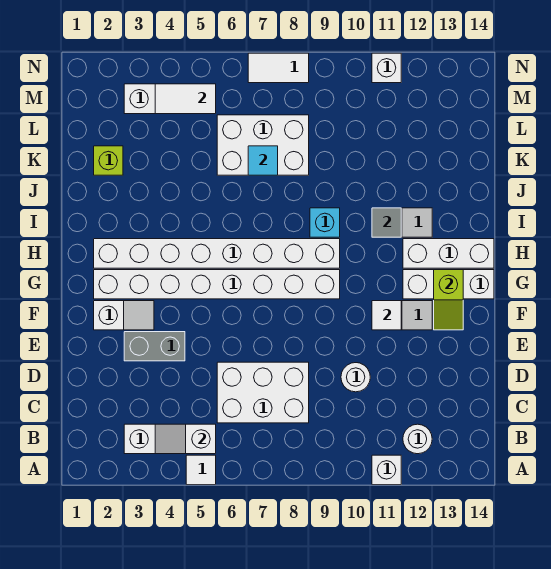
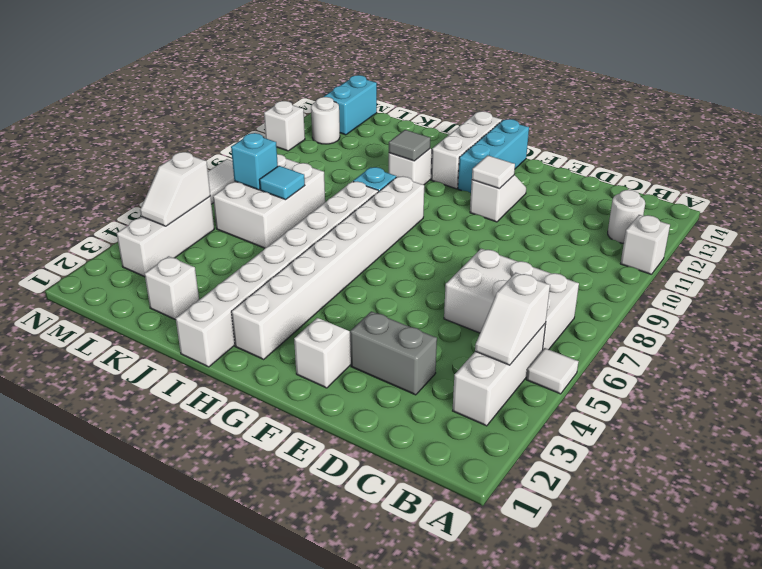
white 2x3 brick [217,362,309,423] -> white 2x3 brick turned to [444,249,579,349]
white 1x1 round brick [341,363,370,392] -> white 1x1 round brick moved to [311,97,340,144]
grey 1x2 brick [124,332,185,361] -> grey 1x2 brick turned to [350,311,437,395]
lime 1x2 slope [434,270,463,330] -> none
white 1x8 brick [94,270,340,299] -> white 1x8 brick moved to [176,181,379,367]
white 1x3 brick [403,270,494,299] -> cyan 1x3 brick [458,119,529,193]
lime 1x1 brick [94,146,123,175] -> white 1x1 brick [145,256,199,320]
none -> cyan 1x1 brick [231,133,278,190]
white 1x2 tile [155,84,216,114] -> white 1x2 slope [140,152,211,226]
none -> cyan 1x2 brick [324,75,377,135]

